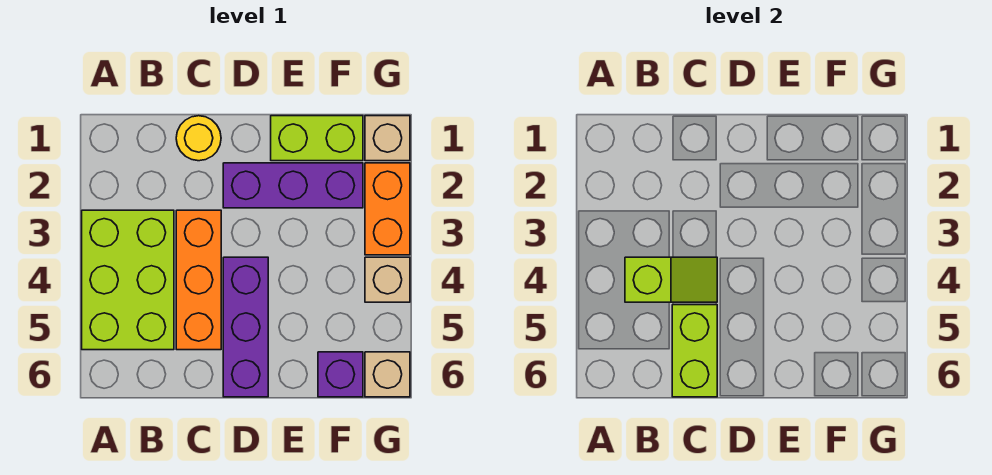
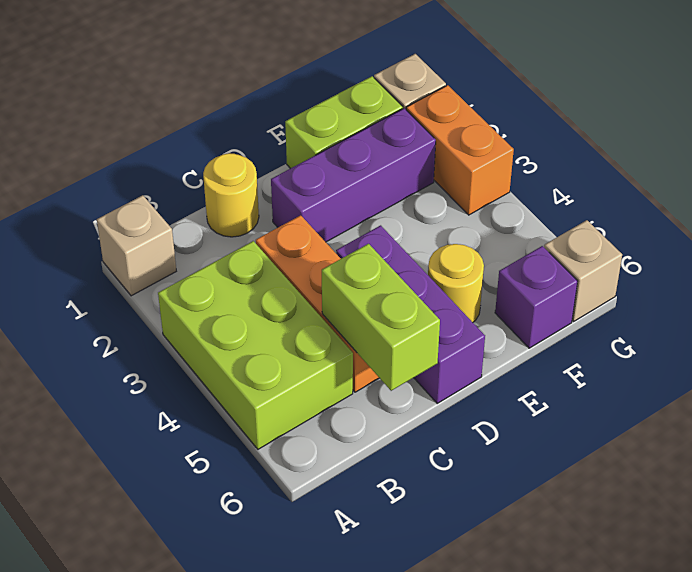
lime 1x2 slope [625,257,717,302] -> none
none -> yellow 1x1 round brick [428,244,484,322]
tan 1x1 brick [365,257,410,302] -> tan 1x1 brick moved to [97,195,176,296]

